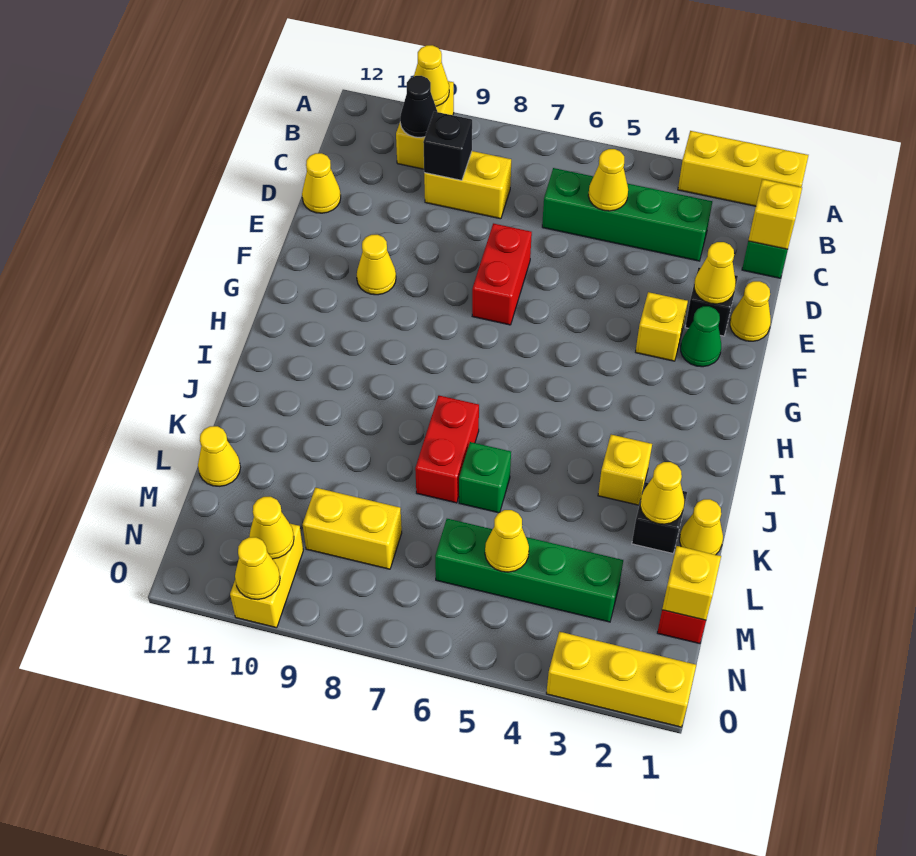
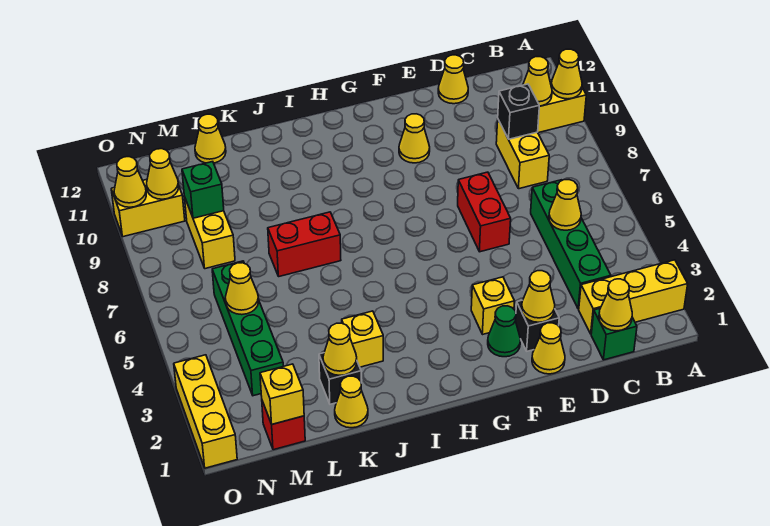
yellow 1x3 brick [678,131,808,206] -> yellow 1x3 brick turned to [579,260,688,334]
black 1x1 cone [400,76,437,138] -> yellow 1x1 cone [523,57,552,106]
yellow 1x1 brick [748,179,802,250] -> yellow 1x1 cone [599,279,632,331]
red 1x2 brick [472,223,532,325] -> red 1x2 brick turned to [458,172,511,252]
green 1x1 brick [459,442,511,513] -> green 1x1 brick moved to [182,162,224,218]

